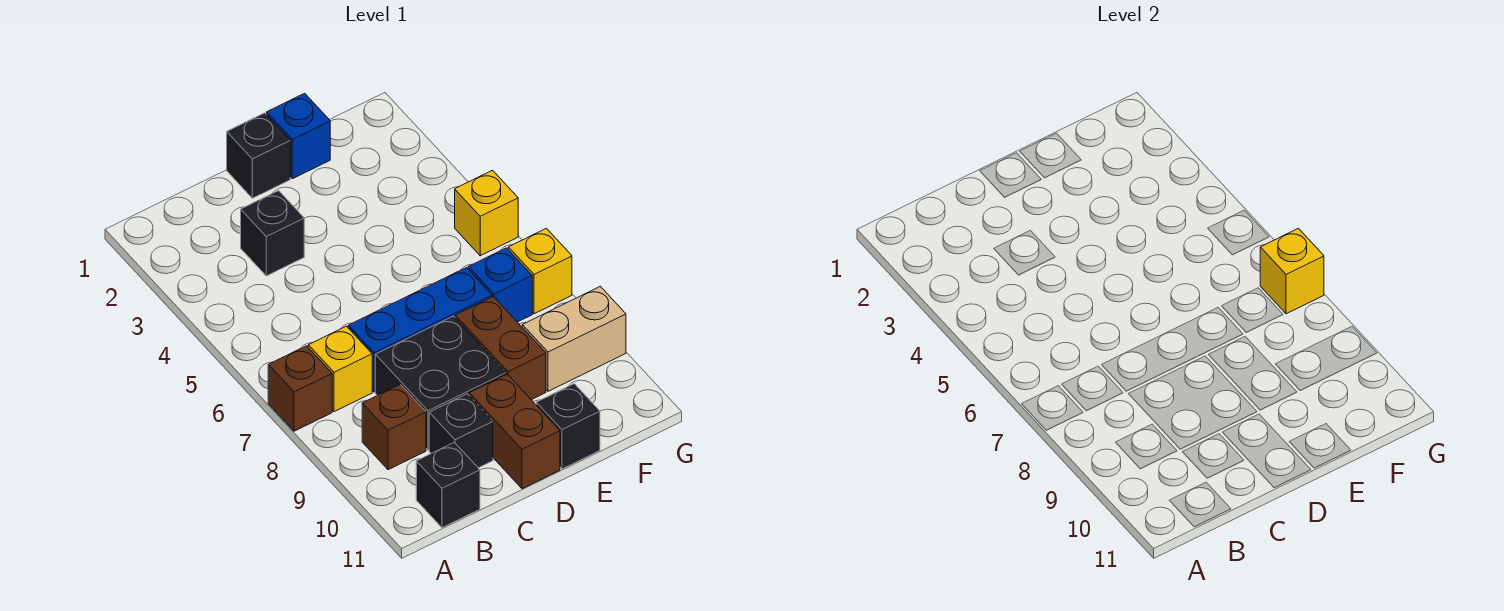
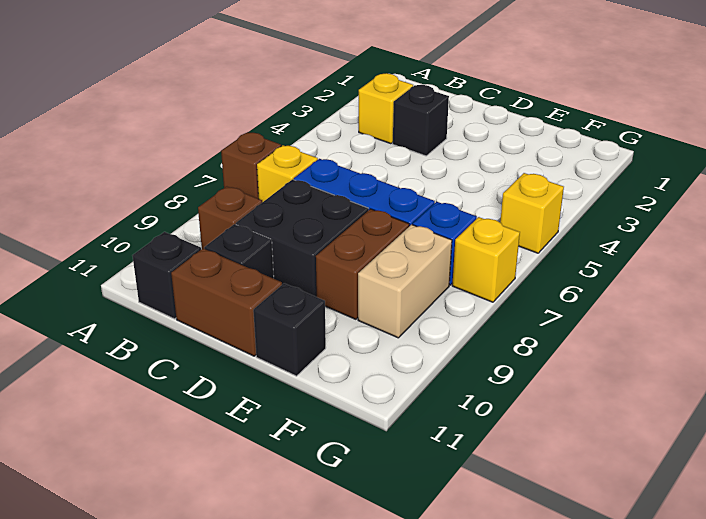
black 1x1 brick [227,113,290,198] -> none
brown 1x2 brick [469,374,560,489] -> brown 1x2 brick turned to [171,248,282,356]
blue 1x1 brick [267,93,330,179] -> none
tan 1x2 brick [522,286,626,391] -> tan 1x2 brick turned to [358,225,452,338]
yellow 1x1 brick [1260,228,1324,314] -> yellow 1x1 brick moved to [359,73,413,144]

